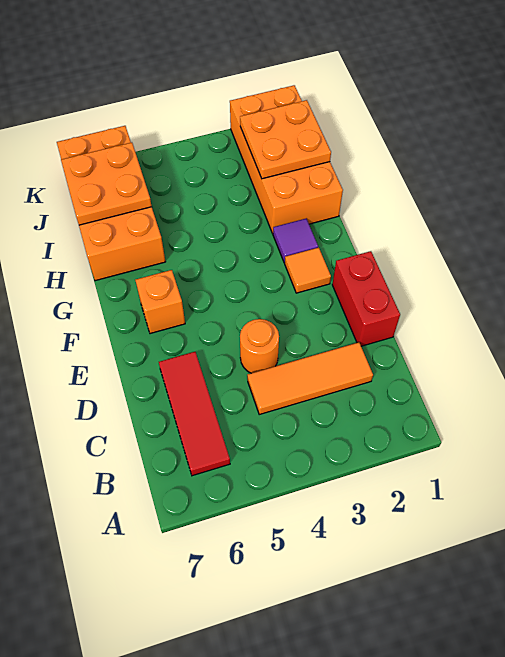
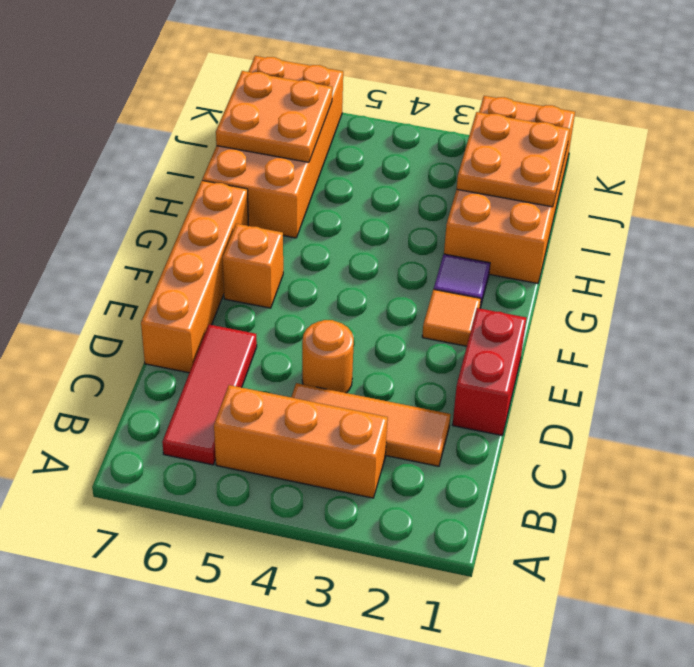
none -> orange 1x3 brick [214,385,388,498]
none -> orange 1x4 brick [141,181,248,373]

